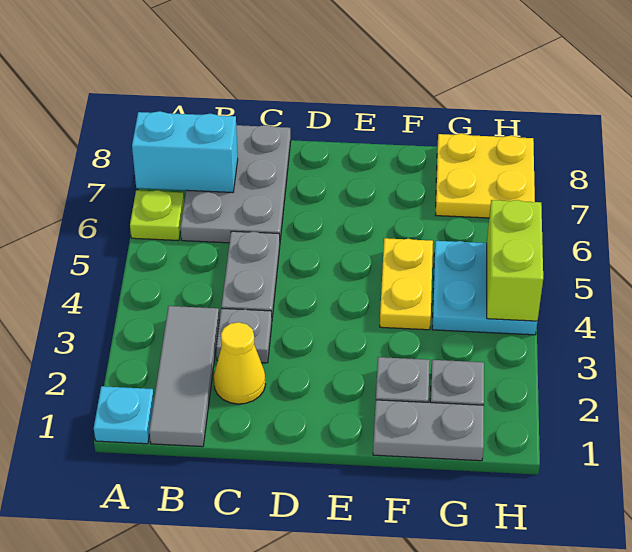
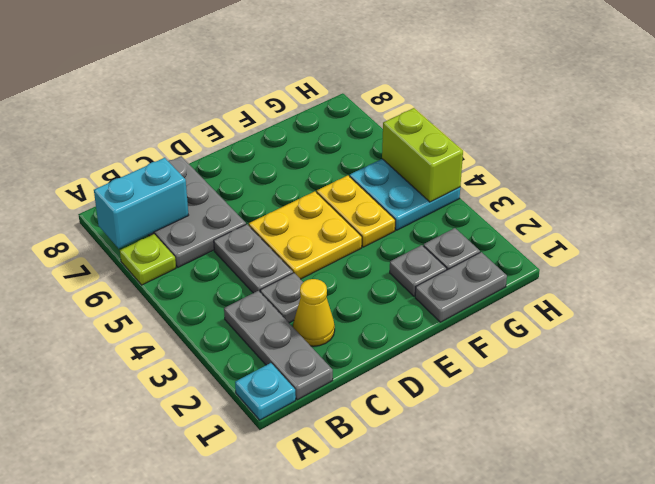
grey 1x3 tile [149,306,219,447] -> grey 1x3 plate [224,291,333,400]
yellow 2x2 plate [436,134,535,218] -> yellow 2x2 plate moved to [249,191,362,279]

